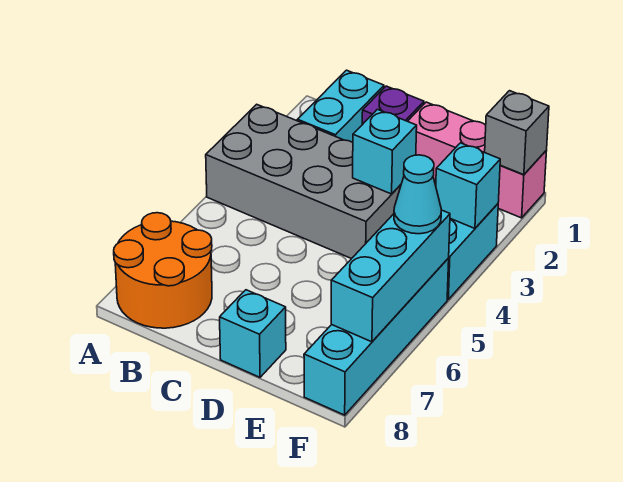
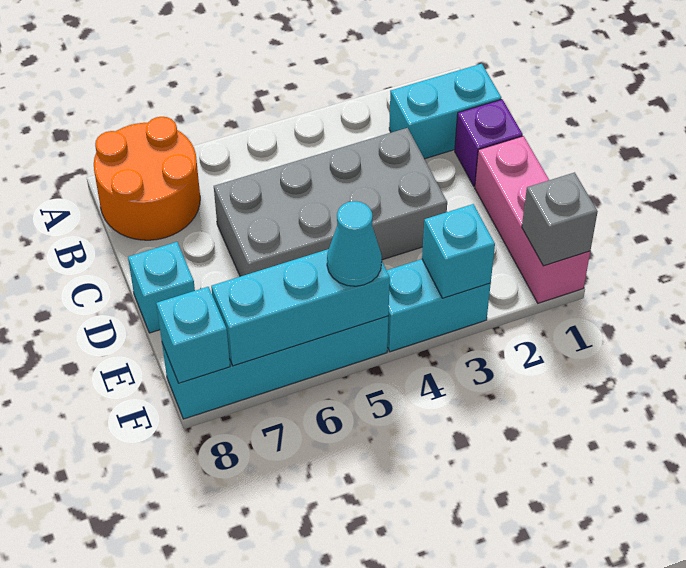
grey 2x4 brick [206,104,401,259] -> grey 2x4 brick turned to [214,128,447,277]
cyan 1x1 brick [353,109,417,194] -> cyan 1x1 brick moved to [156,287,230,383]

